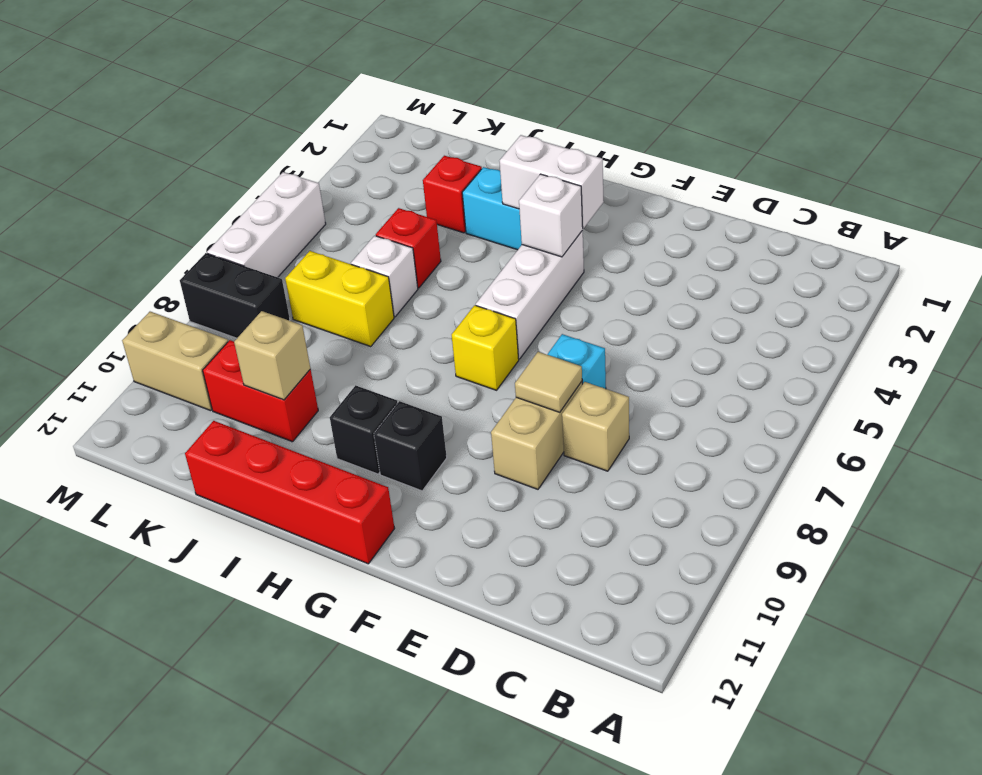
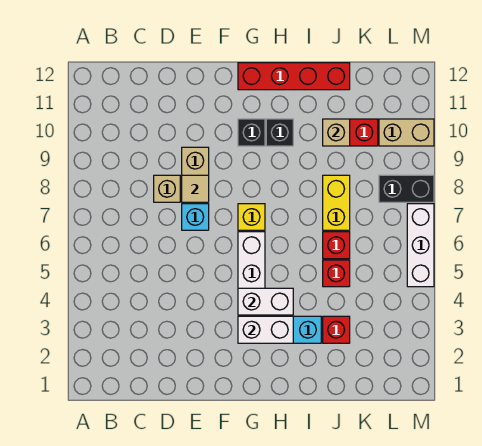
white 1x1 brick [519,174,583,257] -> white 1x2 brick [238,288,293,315]
white 1x1 brick [351,236,418,317] -> red 1x1 brick [323,232,350,259]
yellow 1x2 brick [285,251,394,347] -> yellow 1x2 brick turned to [323,175,350,230]

